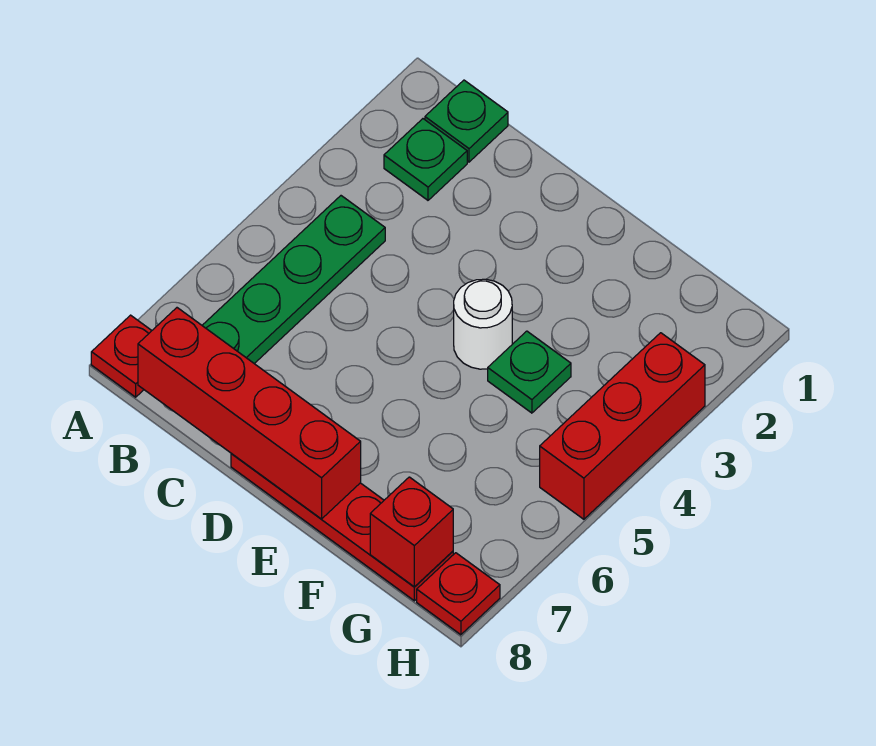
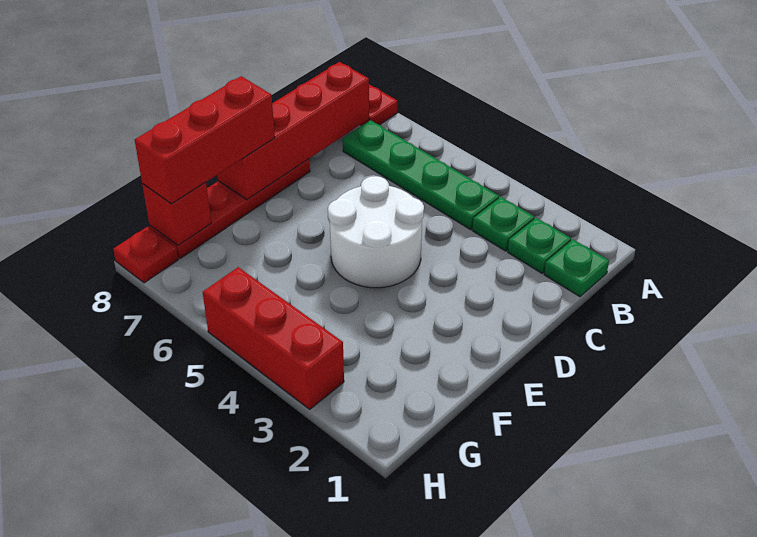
white 1x1 round brick [454,279,512,369] -> white 2x2 round brick [328,176,424,288]
none -> red 1x3 brick [135,76,275,204]
green 1x1 plate [488,331,571,413] -> green 1x1 plate moved to [472,197,535,251]

